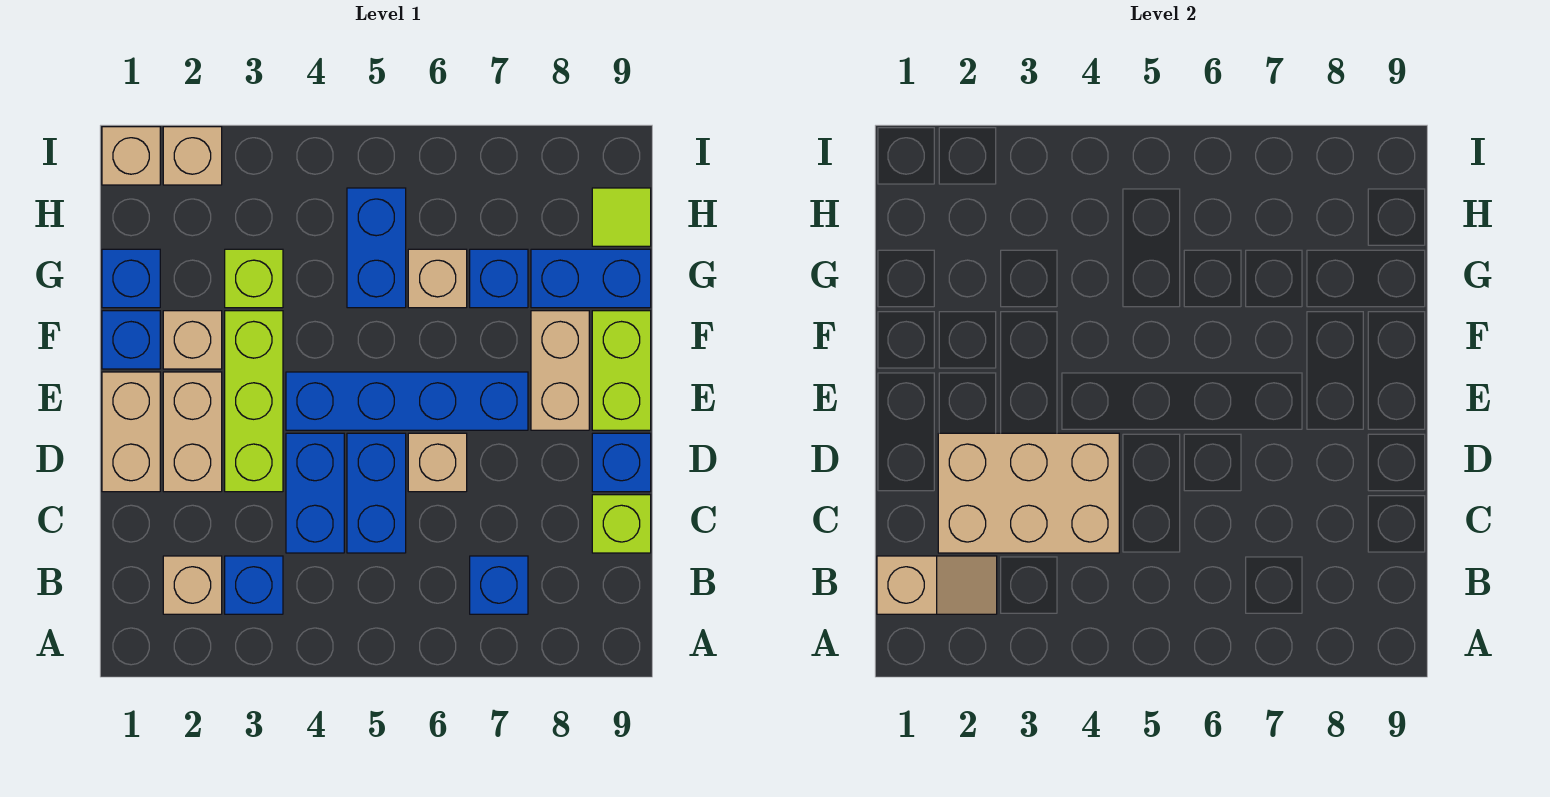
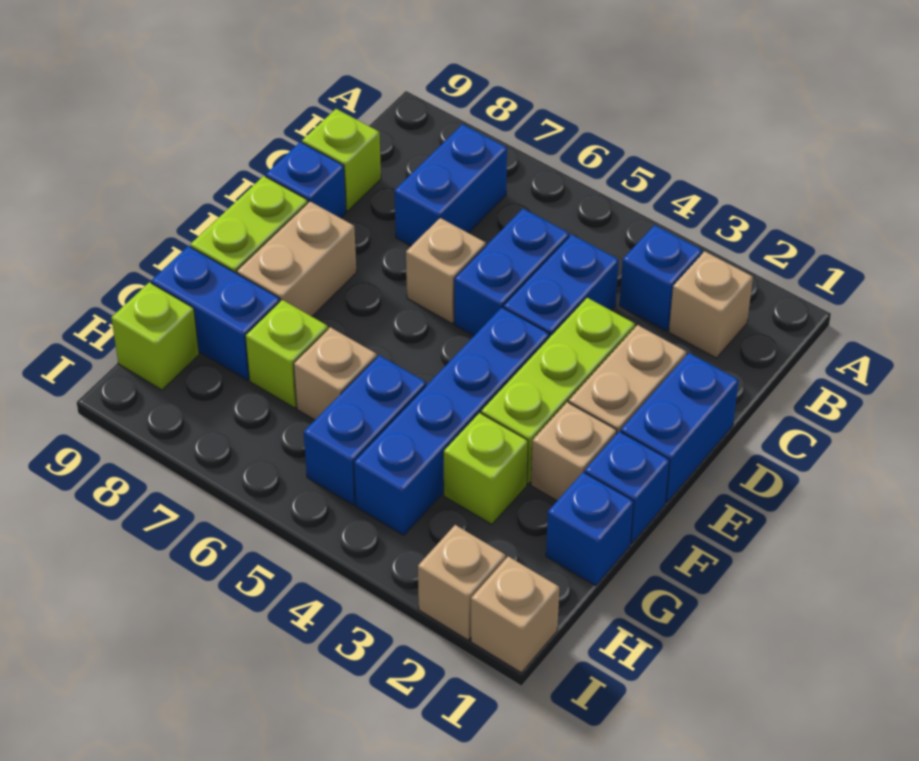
tan 1x2 slope [877,556,997,614] -> none
blue 1x1 brick [470,556,528,614] -> blue 1x2 brick [394,124,507,246]
tan 2x3 brick [938,433,1119,553] -> none
tan 1x2 brick [102,372,160,492] -> blue 1x2 brick [621,353,739,503]
blue 1x4 brick [286,372,528,430] -> blue 1x4 brick turned to [354,308,549,535]
blue 1x1 brick [470,249,528,308] -> lime 1x1 brick [245,300,328,408]
lime 1x1 tile [592,188,651,246] -> lime 1x1 brick [111,282,199,390]

